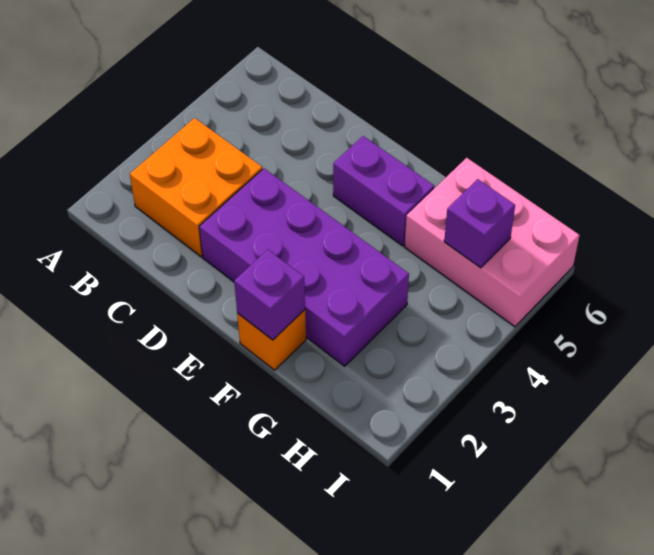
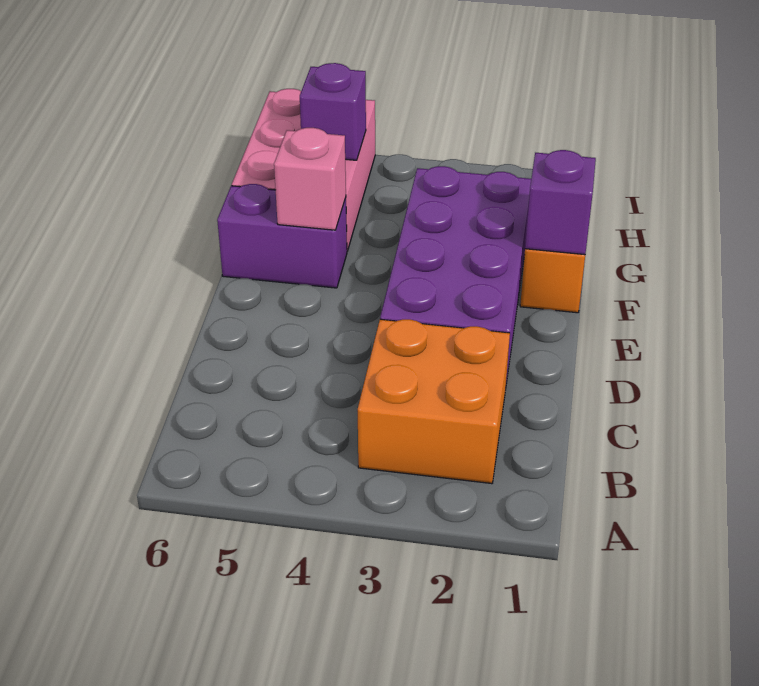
purple 1x2 brick [333,136,434,246] -> purple 1x2 brick turned to [217,184,347,288]
none -> pink 1x1 brick [274,128,346,230]

